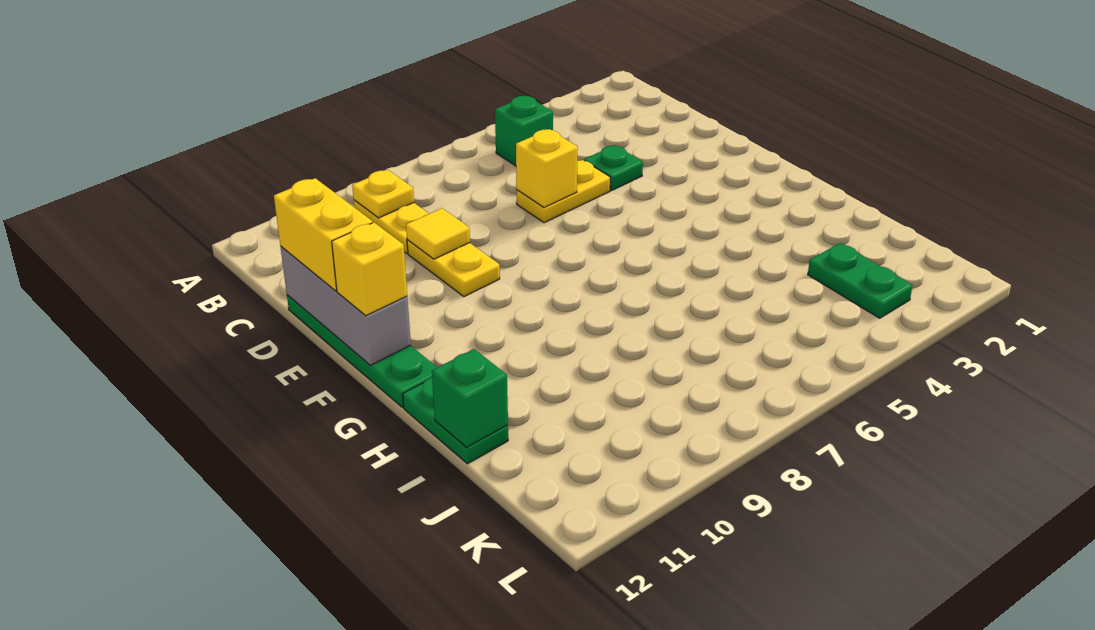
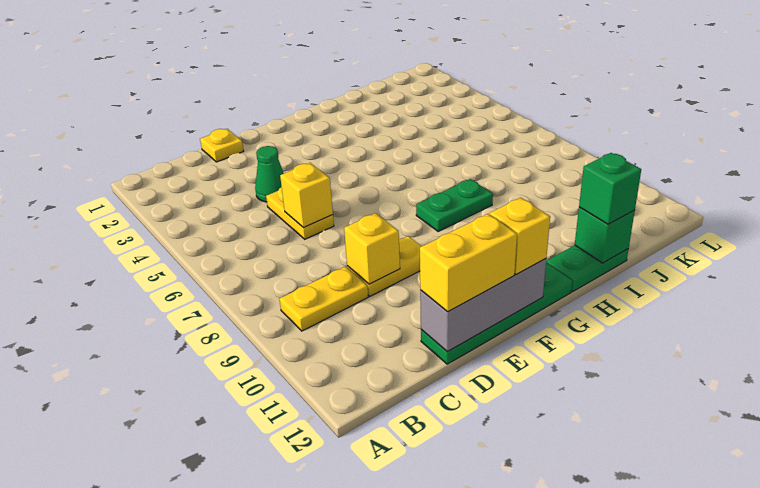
green 1x1 brick [495,96,553,166] -> green 1x1 brick moved to [579,153,641,224]
yellow 1x1 plate [352,170,414,218] -> yellow 1x1 plate moved to [200,129,244,162]
green 1x1 plate [584,145,643,191] -> green 1x1 cone [255,146,284,202]
yellow 1x1 tile [406,208,470,259] -> yellow 1x1 brick [344,213,400,284]
green 1x2 plate [808,243,913,318] -> green 1x2 plate moved to [416,179,493,231]

